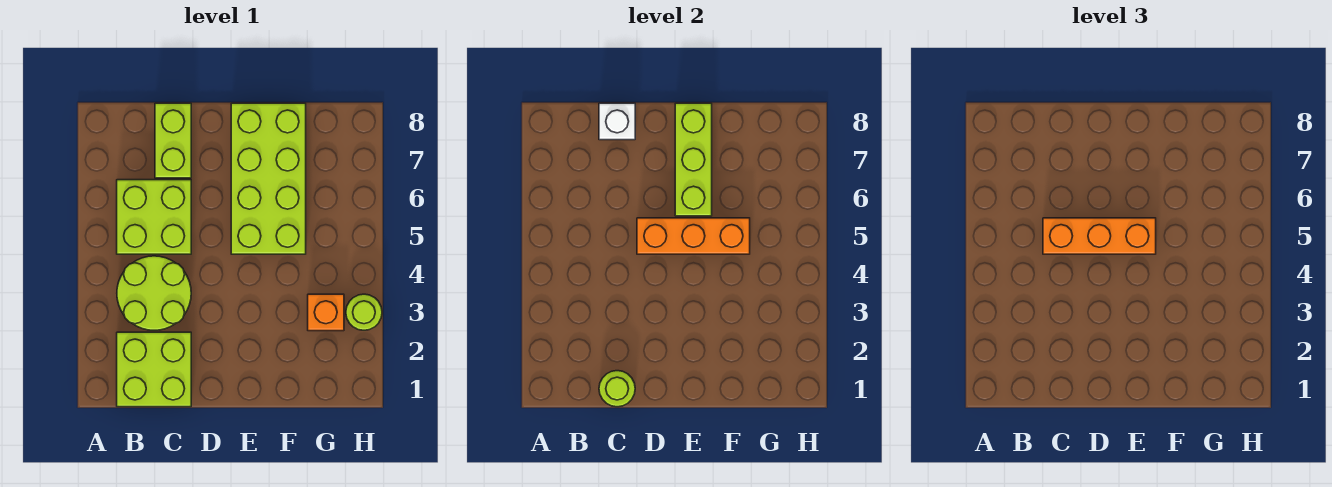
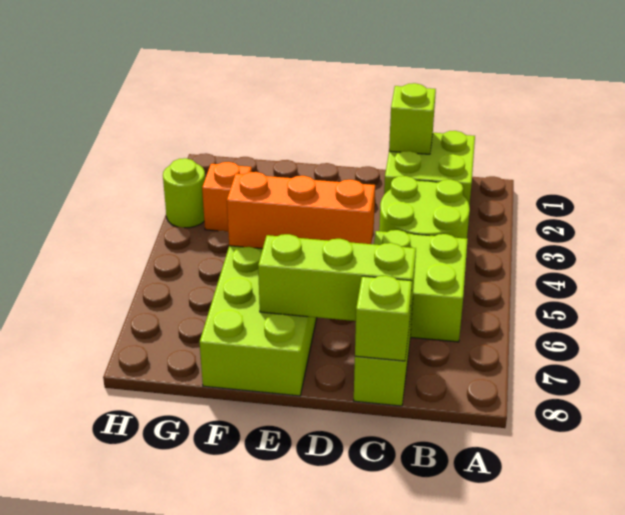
lime 1x1 round brick [599,371,635,407] -> lime 1x1 brick [389,83,436,154]
orange 1x3 brick [1043,218,1156,254] -> none
white 1x1 brick [599,103,635,140] -> lime 1x1 brick [355,276,412,361]
lime 1x3 brick [675,103,712,216] -> lime 1x3 brick turned to [258,234,416,324]

